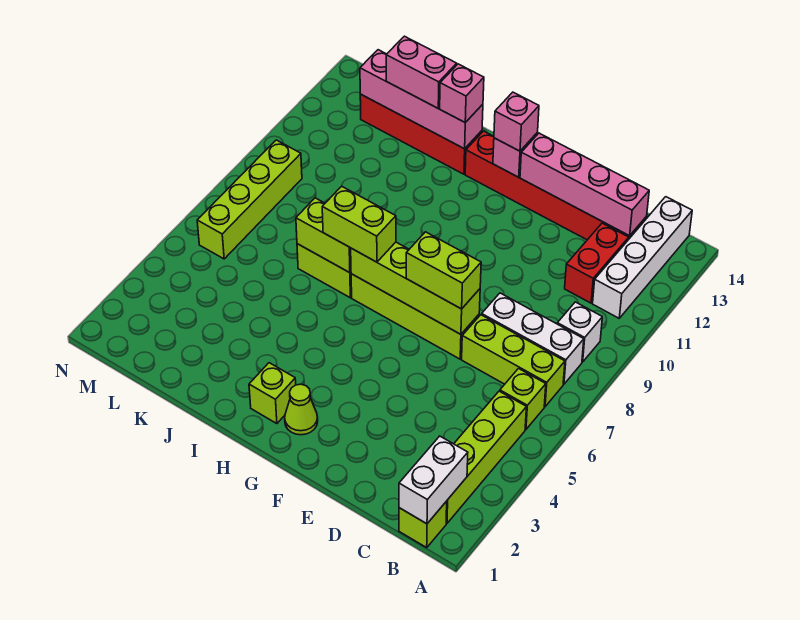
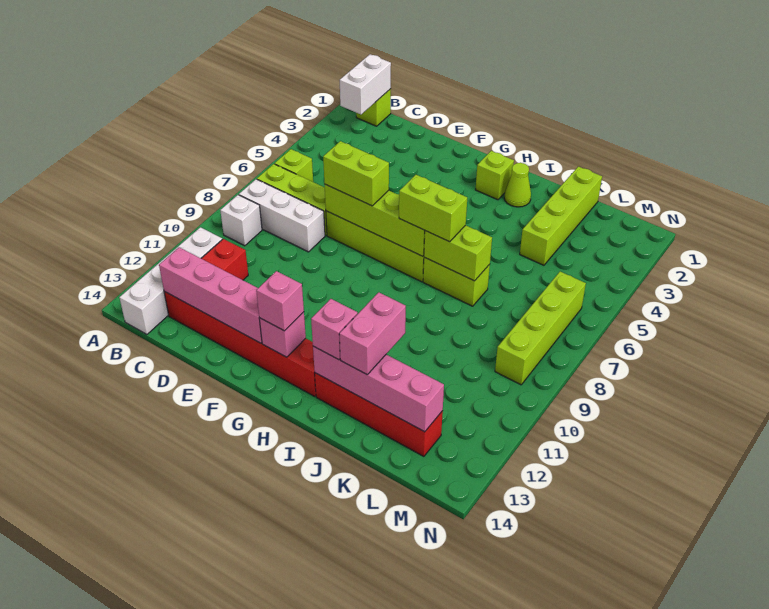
lime 1x4 brick [446,391,526,523] -> lime 1x4 brick moved to [520,166,602,265]
lime 1x1 cone [285,384,318,435] -> lime 1x1 cone moved to [504,163,531,207]
pink 1x2 brick [386,36,457,108] -> pink 1x2 brick turned to [339,292,406,374]

